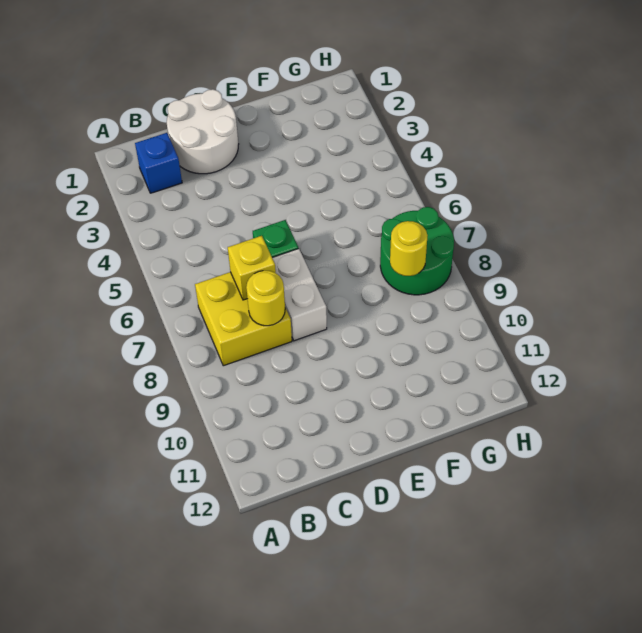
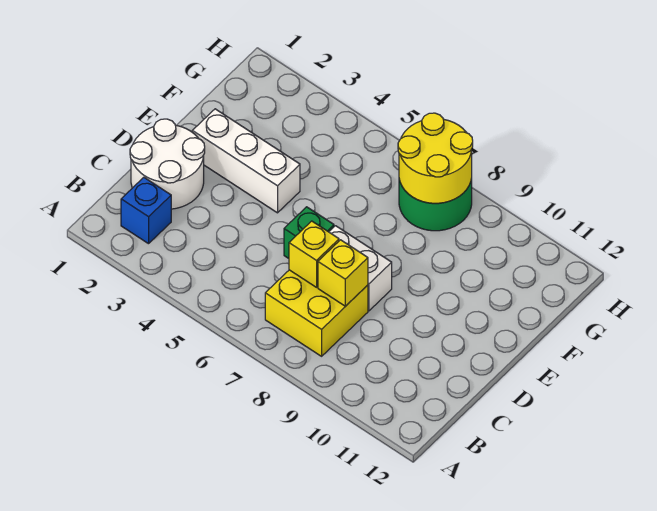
yellow 1x1 round brick [246,270,285,326] -> yellow 1x1 brick [318,240,368,306]
none -> white 1x3 brick [192,109,300,213]
yellow 1x1 round brick [390,221,428,276] -> yellow 2x2 round brick [398,113,473,203]

